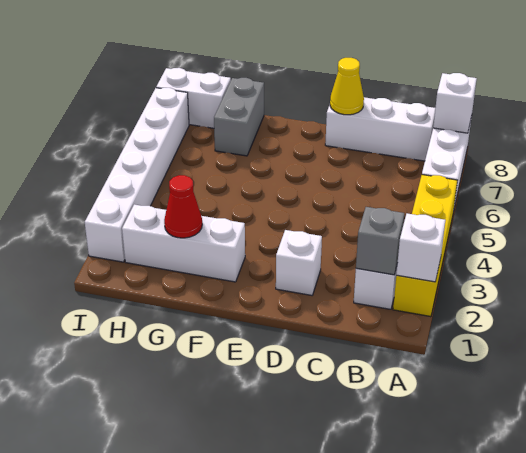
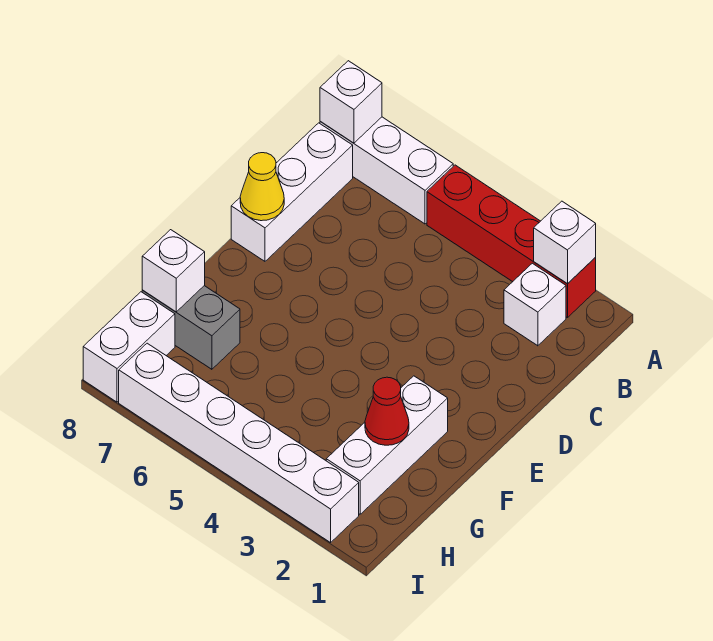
yellow 1x4 brick [393,175,458,317] -> red 1x4 brick [427,165,596,318]
grey 1x1 brick [356,207,404,275] -> none
white 1x1 brick [276,230,322,295] -> white 1x1 brick moved to [142,230,205,312]

